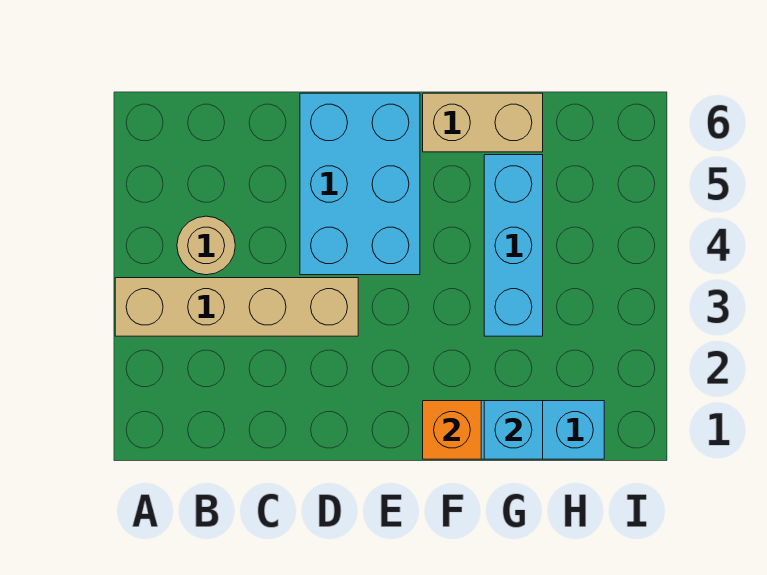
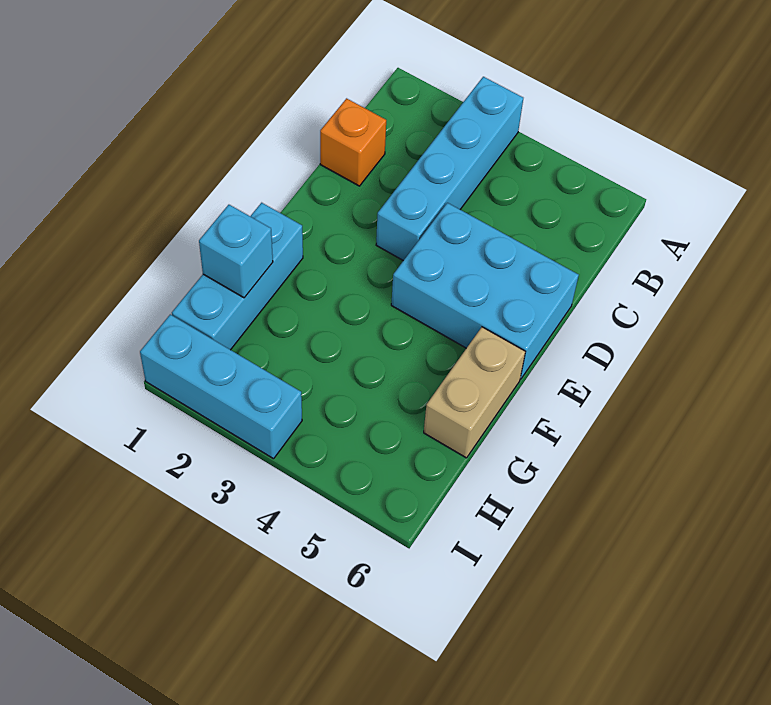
tan 1x4 brick [115,278,358,336] -> cyan 1x4 brick [376,77,523,261]
tan 1x1 round brick [177,216,235,275] -> none
orange 1x1 brick [423,401,481,459] -> orange 1x1 brick moved to [320,98,386,186]
cyan 1x3 brick [484,155,543,336] -> cyan 1x3 brick moved to [140,314,302,459]

